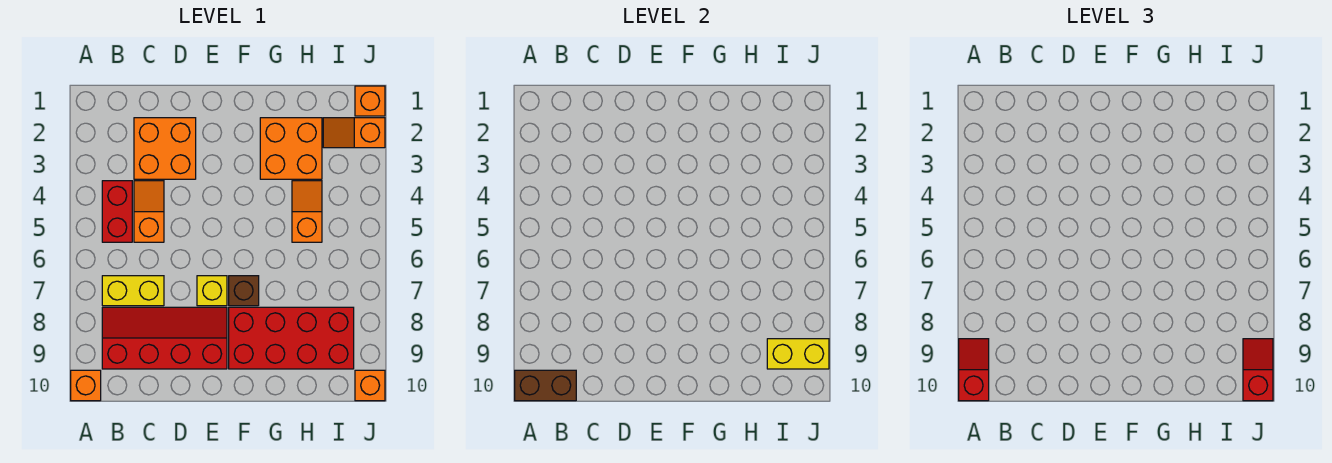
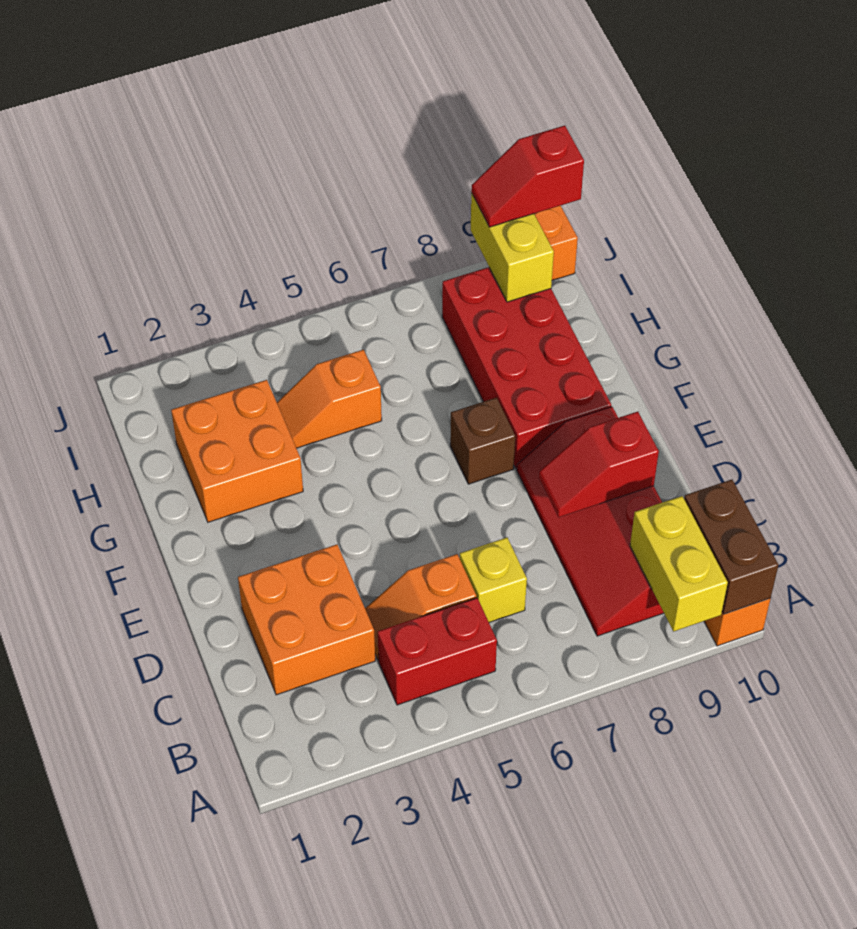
red 1x2 slope [959,339,989,401] -> red 1x2 slope moved to [539,412,659,517]
yellow 1x2 brick [102,276,164,306] -> yellow 1x2 brick moved to [630,496,728,631]
yellow 1x1 brick [197,276,227,306] -> yellow 1x1 brick moved to [460,538,527,622]
orange 1x2 slope [323,118,385,148] -> none
orange 1x1 brick [355,86,385,116] -> none

